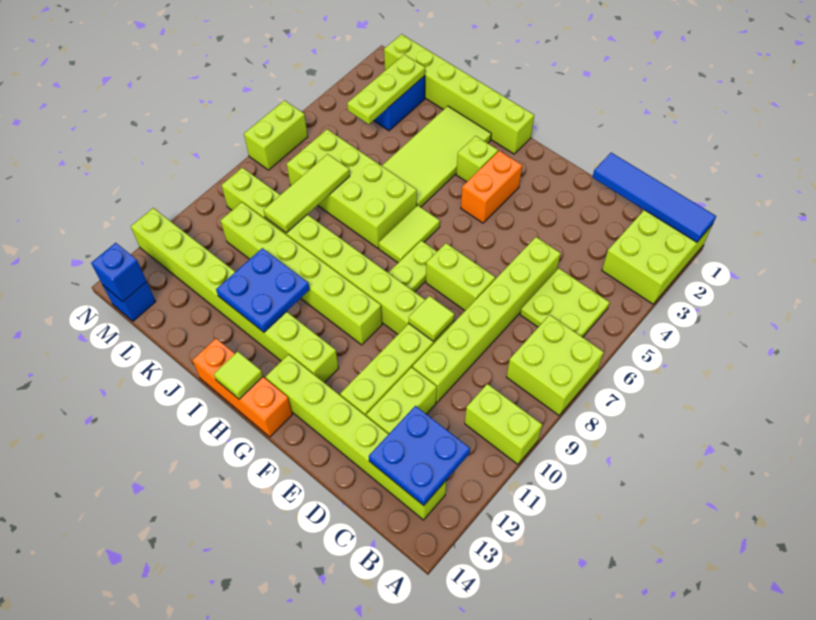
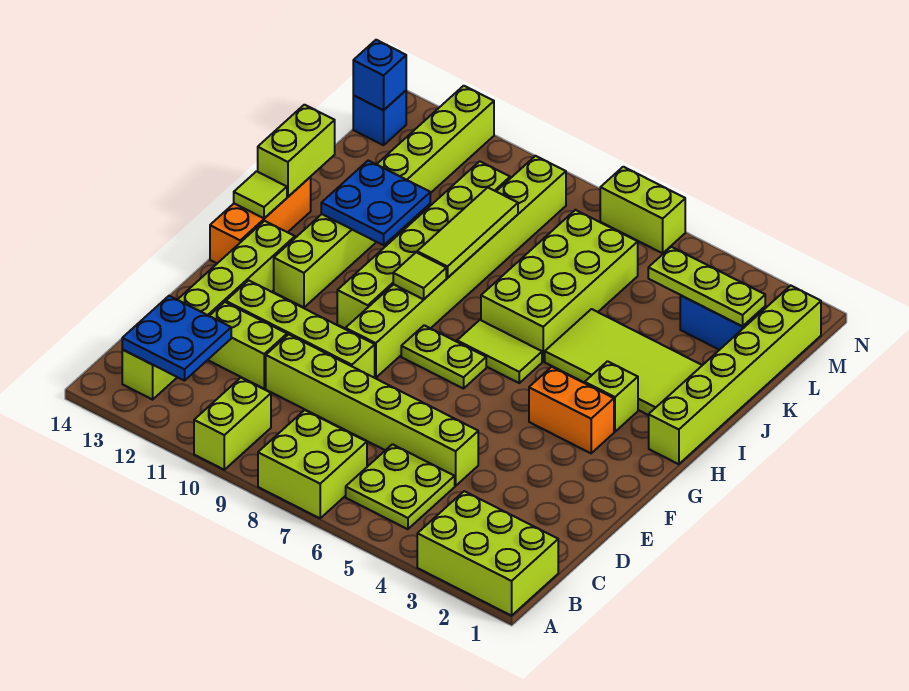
blue 1x4 tile [592,153,716,242] -> none
lime 1x2 brick [426,243,495,310] -> lime 1x2 brick moved to [258,105,335,197]
lime 1x1 tile [409,296,454,341] -> lime 1x1 tile moved to [393,252,446,299]
lime 1x3 tile [263,154,350,233] -> lime 1x3 tile turned to [417,187,518,278]

